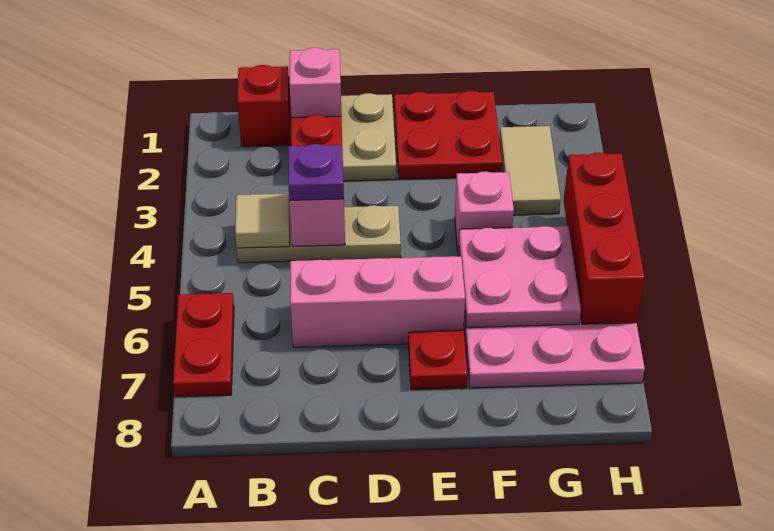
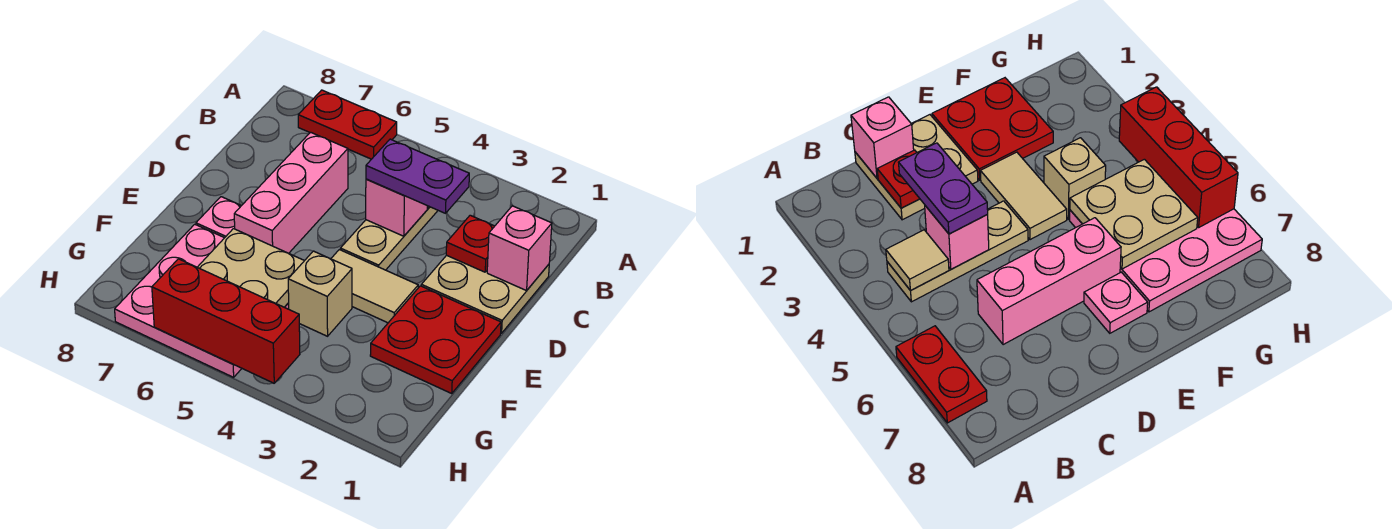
red 1x1 brick [237,65,291,147] -> none
purple 1x1 plate [288,144,344,200] -> purple 1x2 plate [366,139,469,213]
red 1x1 plate [408,330,468,390] -> pink 1x1 plate [196,197,241,238]
pink 1x1 brick [455,172,514,252] -> tan 1x1 brick [288,251,352,336]
pink 2x2 plate [459,226,581,328] -> tan 2x2 plate [197,229,304,307]
tan 1x2 tile [500,126,561,215] -> tan 1x2 tile moved to [331,250,418,323]

